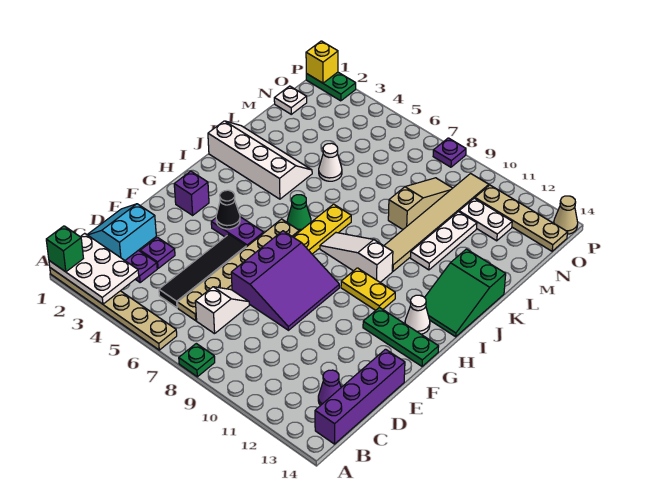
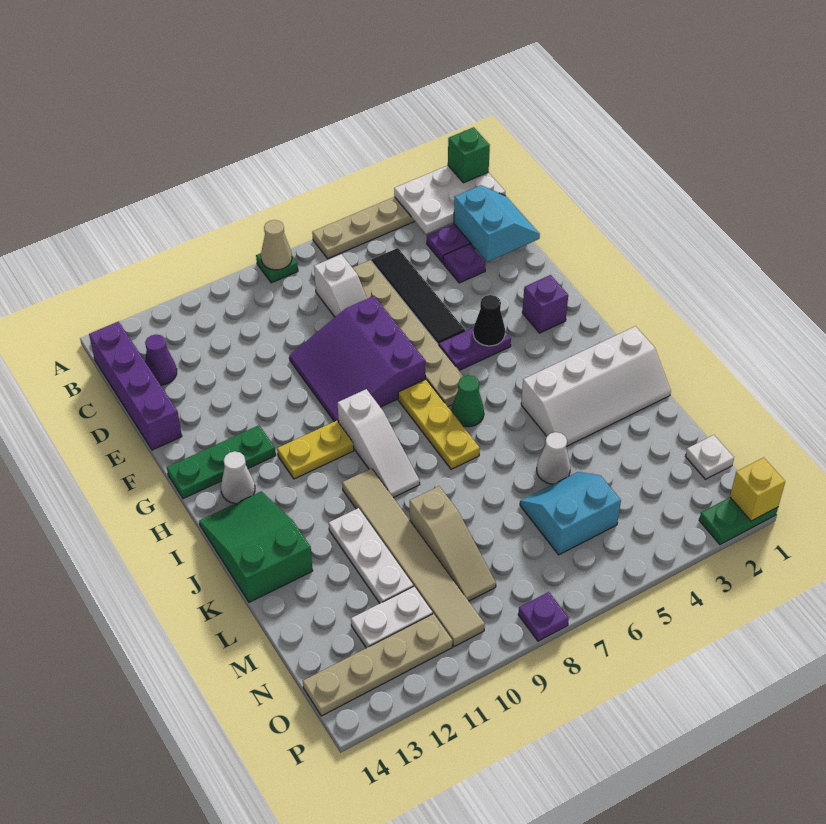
white 1x3 slope [320,233,393,282] -> white 1x3 slope turned to [338,389,420,498]
none -> cyan 2x2 slope [520,472,621,555]
tan 1x1 cone [554,196,578,234] -> tan 1x1 cone moved to [261,220,292,270]

